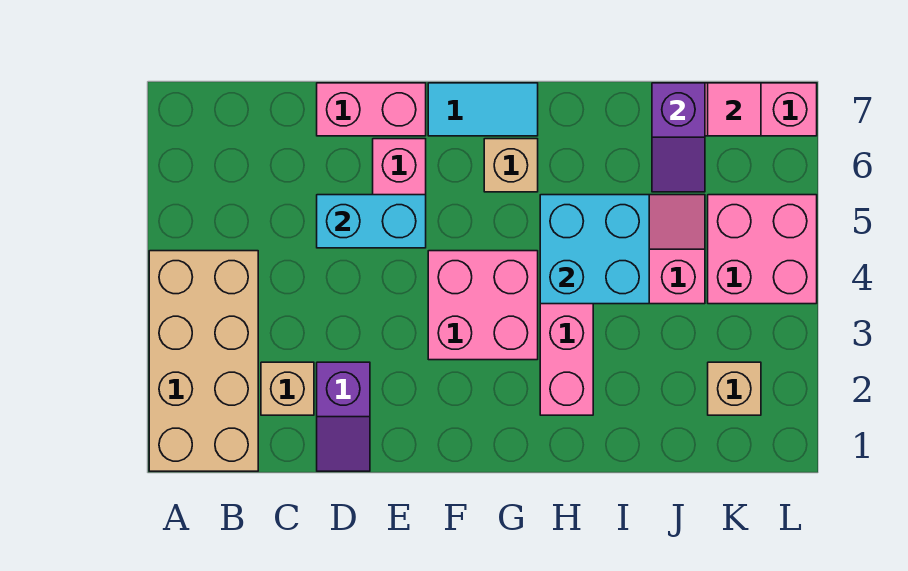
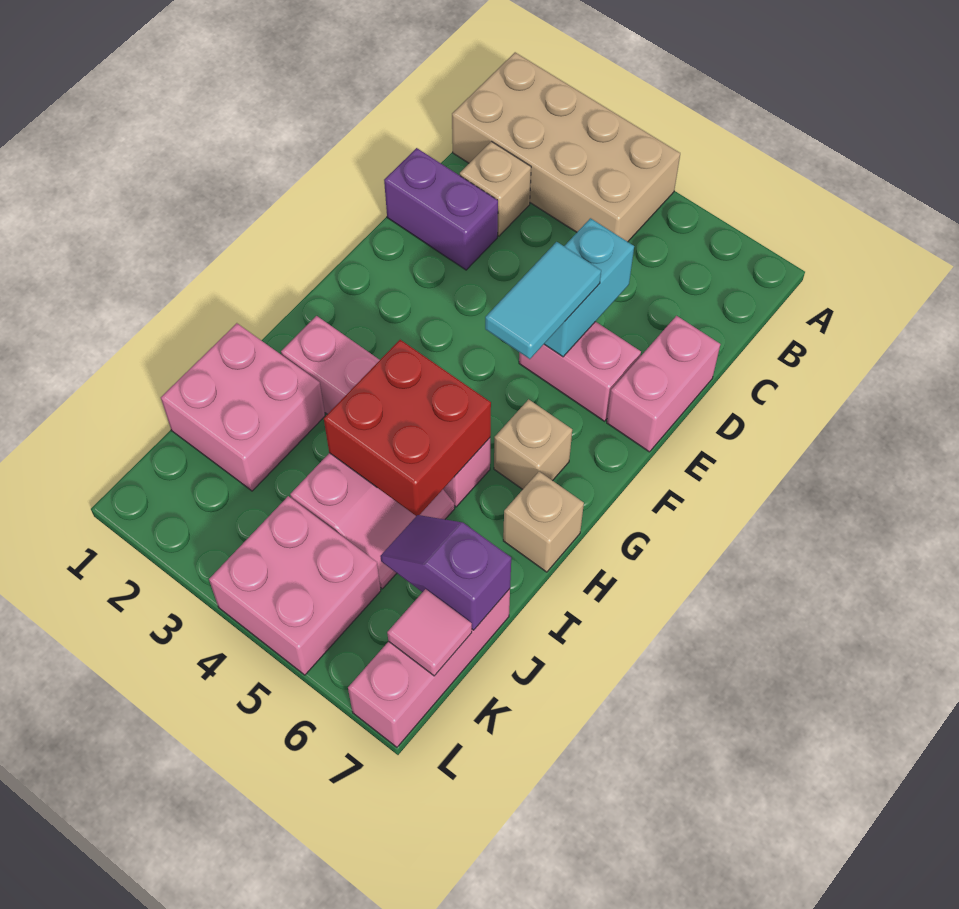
purple 1x2 slope [317,362,370,471] -> purple 1x2 brick [384,148,498,270]
pink 2x2 brick [428,251,538,360] -> pink 2x2 brick moved to [161,323,325,491]
cyan 1x2 tile [428,83,538,136] -> cyan 1x2 tile moved to [485,242,601,359]
cyan 2x2 brick [540,195,649,304] -> red 2x2 brick [324,340,491,516]
tan 1x1 brick [708,362,761,415] -> tan 1x1 brick moved to [503,472,584,572]

